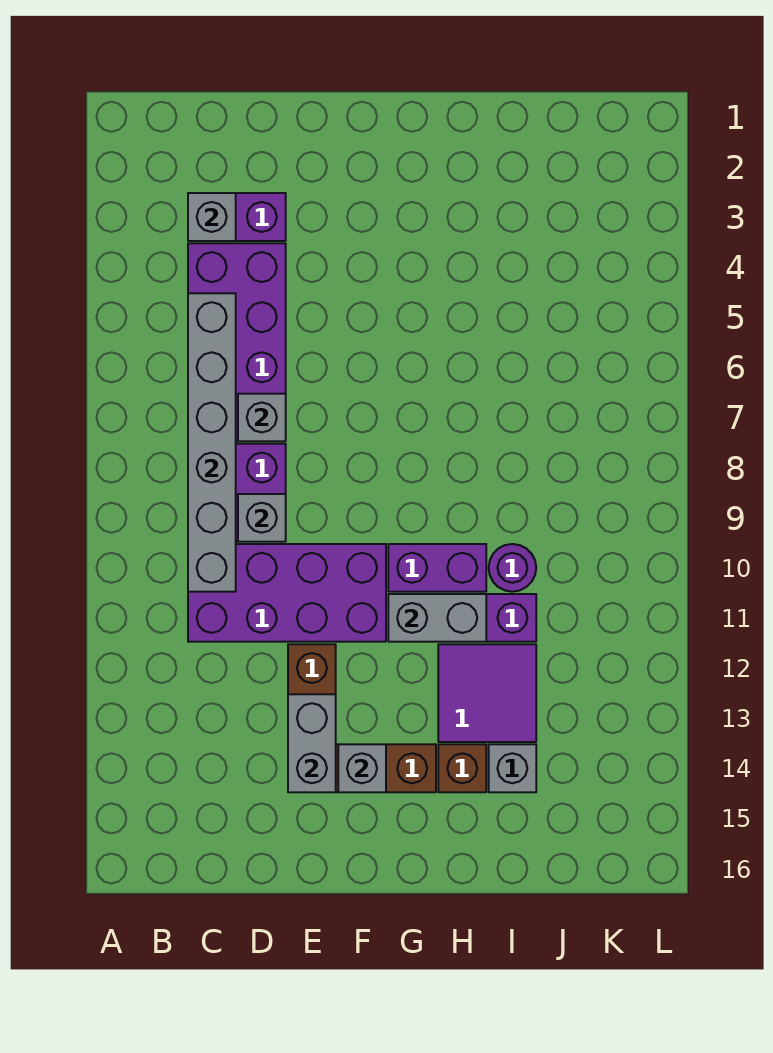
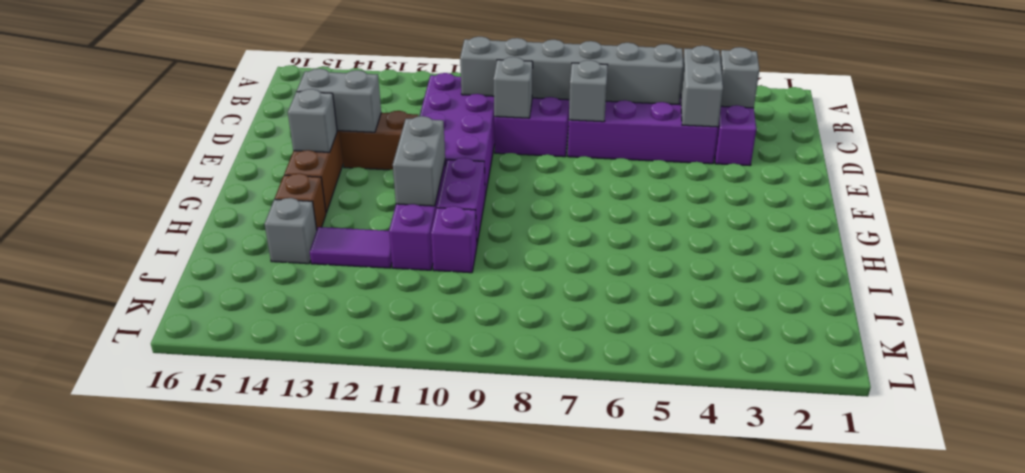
none -> grey 1x2 brick [681,46,723,127]
purple 2x2 tile [438,644,536,742] -> purple 1x2 tile [310,227,392,268]
purple 1x1 round brick [489,544,536,592] -> purple 1x1 brick [431,206,477,273]

